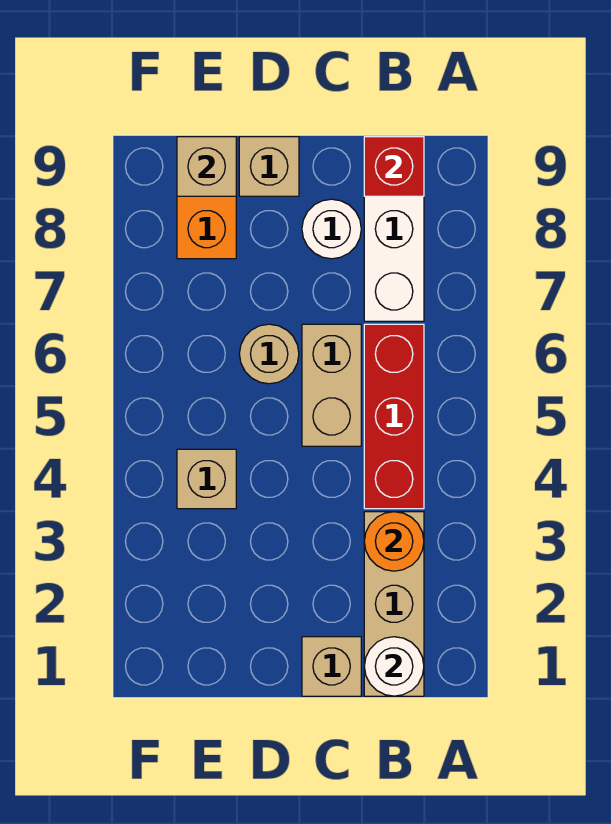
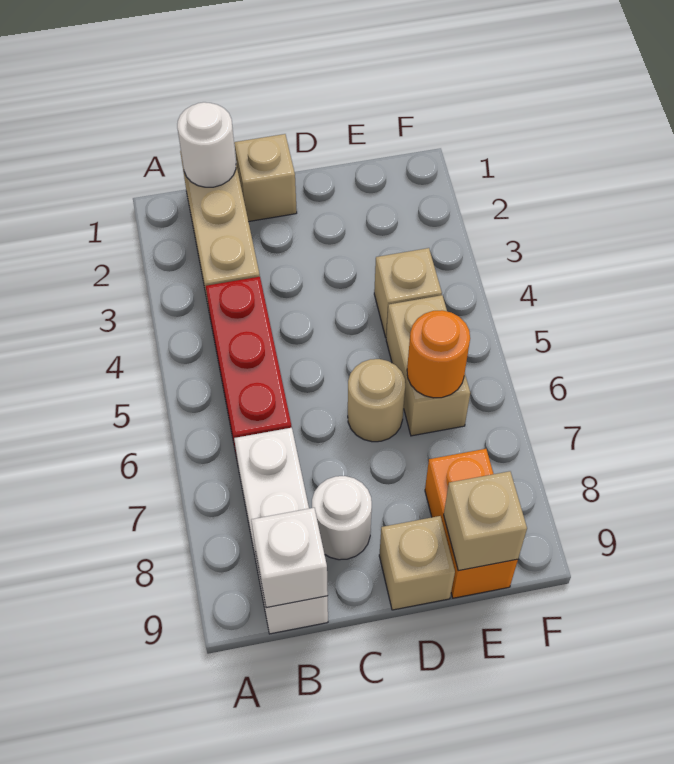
orange 1x1 round brick [364,512,424,571] -> orange 1x1 round brick moved to [407,310,470,398]
red 1x1 brick [364,137,424,196] -> white 1x1 brick [251,508,328,608]
tan 1x2 brick [302,324,361,446] -> tan 1x2 brick moved to [386,295,470,436]

